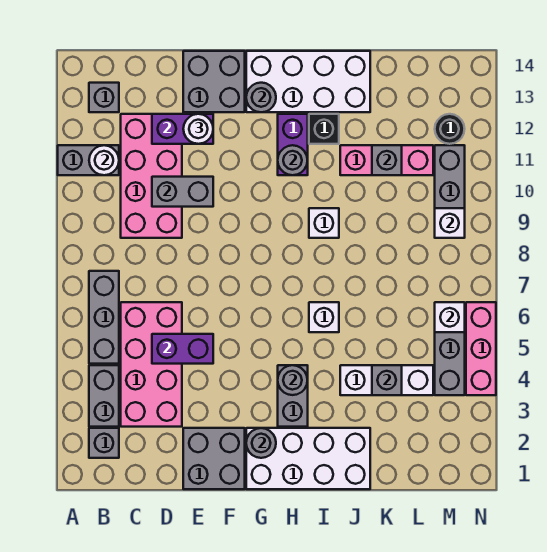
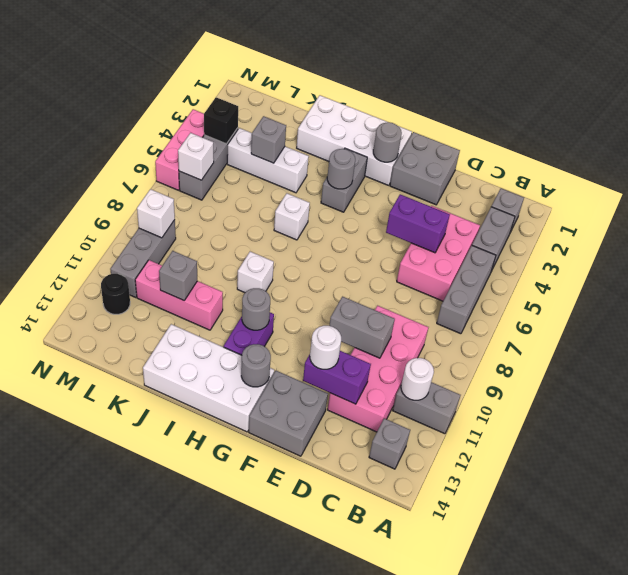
pink 2x4 brick [121,302,182,427] -> pink 2x3 brick [397,206,480,301]
black 1x1 brick [309,114,339,144] -> black 1x1 brick moved to [204,97,238,144]

